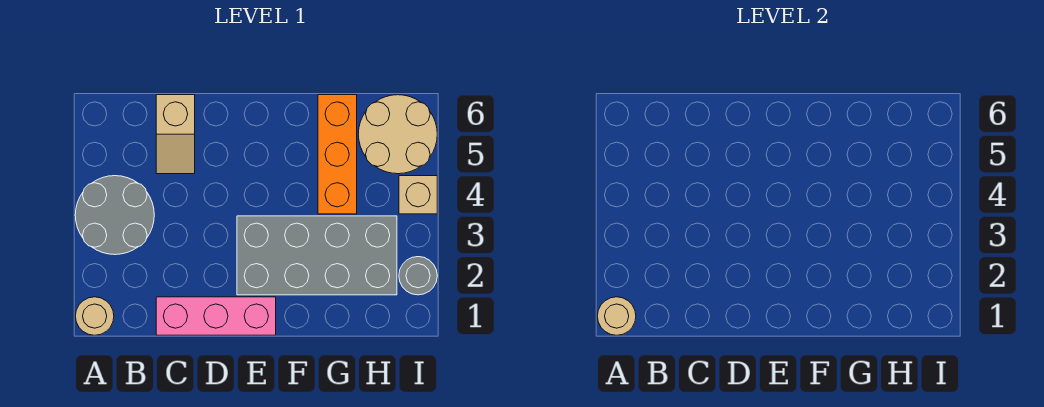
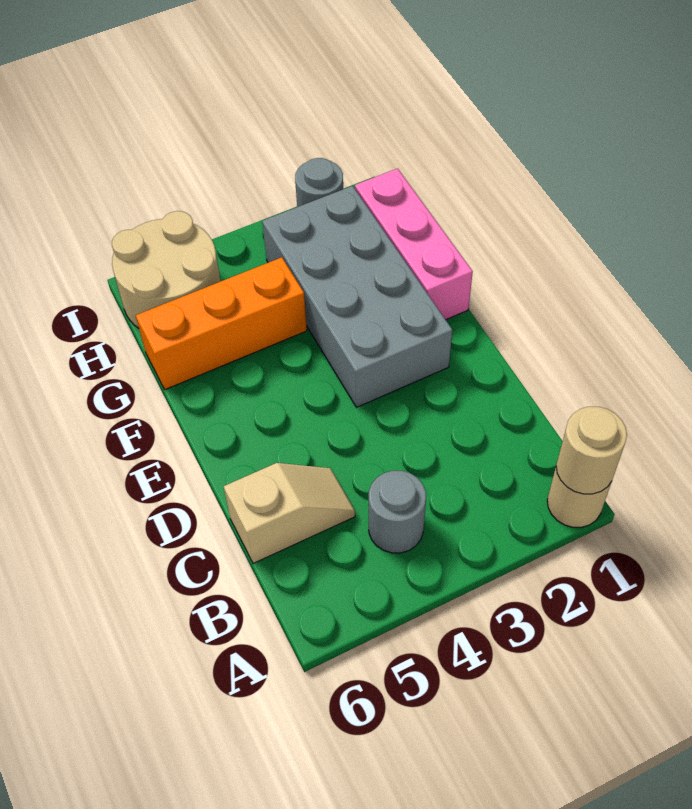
grey 2x2 round brick [75,176,154,255] -> grey 1x1 round brick [369,471,426,553]
pink 1x3 brick [156,297,276,335] -> pink 1x3 brick moved to [355,169,473,320]
tan 1x1 brick [399,176,437,214] -> none

